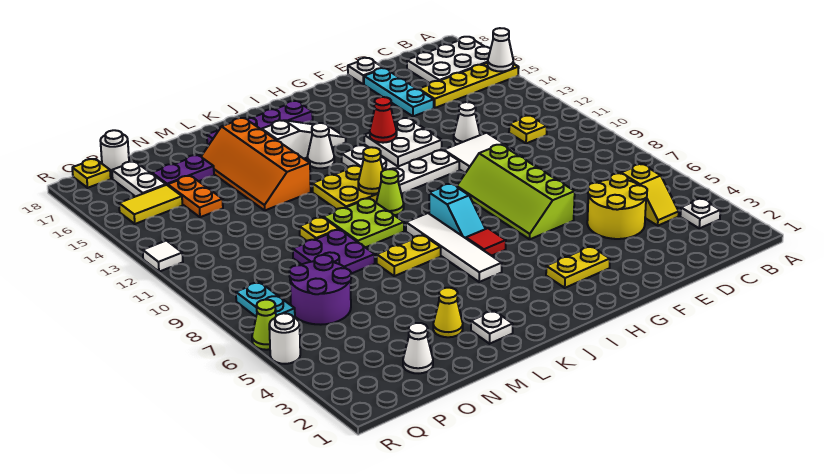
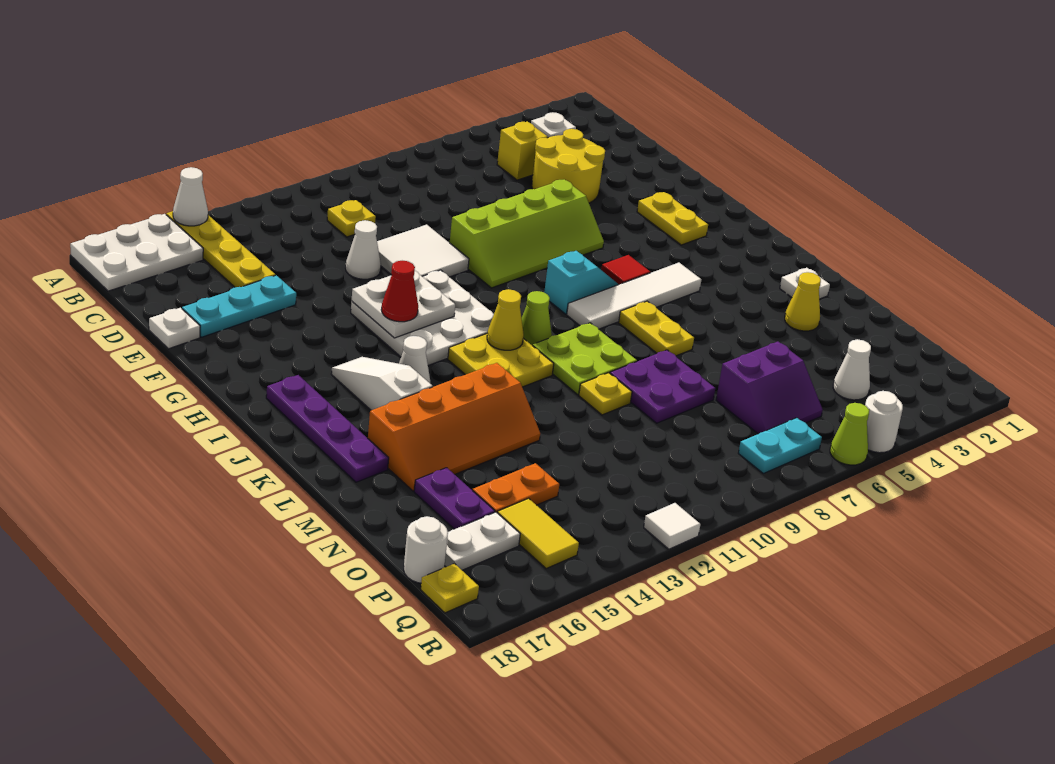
white 2x3 plate [407,37,491,83] -> white 2x3 plate turned to [70,214,203,291]
white 1x1 cone [403,323,433,373] -> white 1x1 cone moved to [833,339,871,400]
purple 2x2 round brick [289,255,351,325] -> purple 2x2 slope [716,342,823,434]

